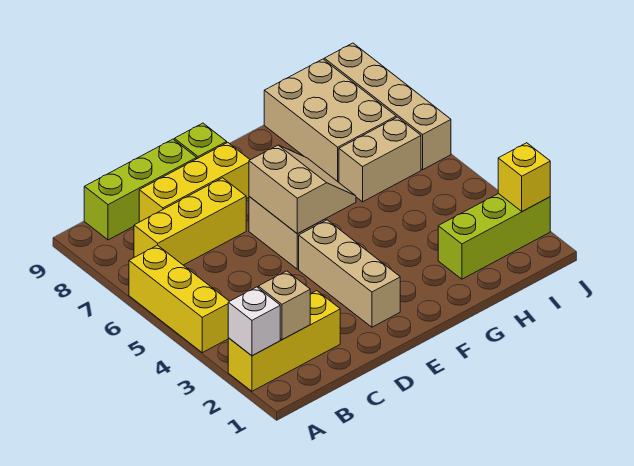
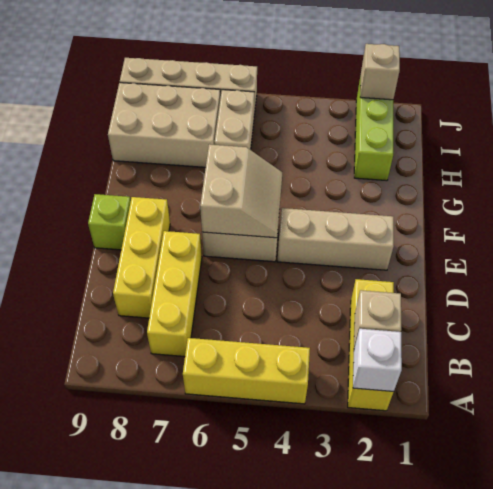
lime 1x3 brick [84,139,197,240] -> none
tan 2x2 slope [249,145,356,233] -> tan 2x2 slope turned to [200,144,282,238]
yellow 1x1 brick [498,143,550,211] -> tan 1x1 brick [360,44,400,100]

